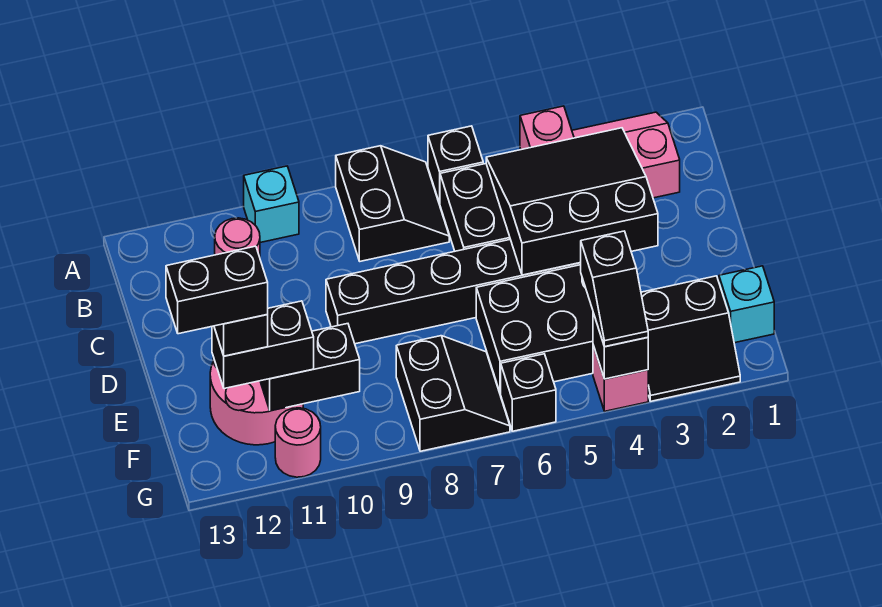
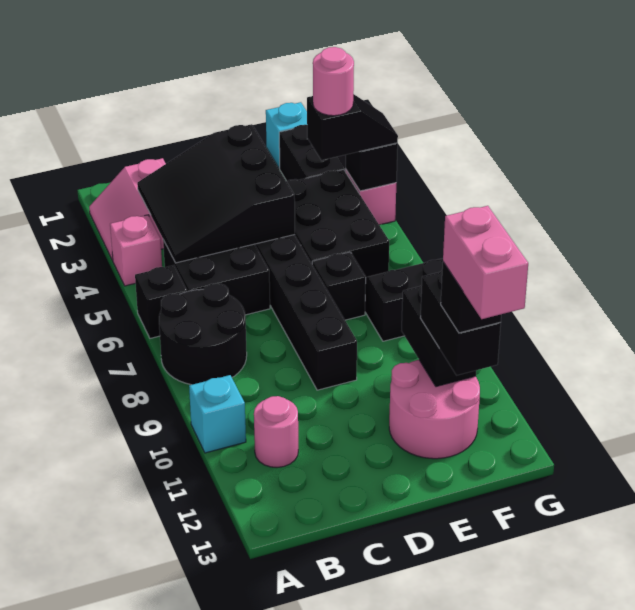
black 2x2 slope [336,146,449,261] -> black 2x2 round brick [159,283,247,385]
black 1x2 brick [166,246,268,334] -> pink 1x2 brick [443,206,528,319]
black 1x1 brick [501,354,556,431] -> black 1x1 brick moved to [312,252,366,320]
pink 1x1 round brick [275,408,321,477] -> pink 1x1 round brick moved to [313,47,354,116]

